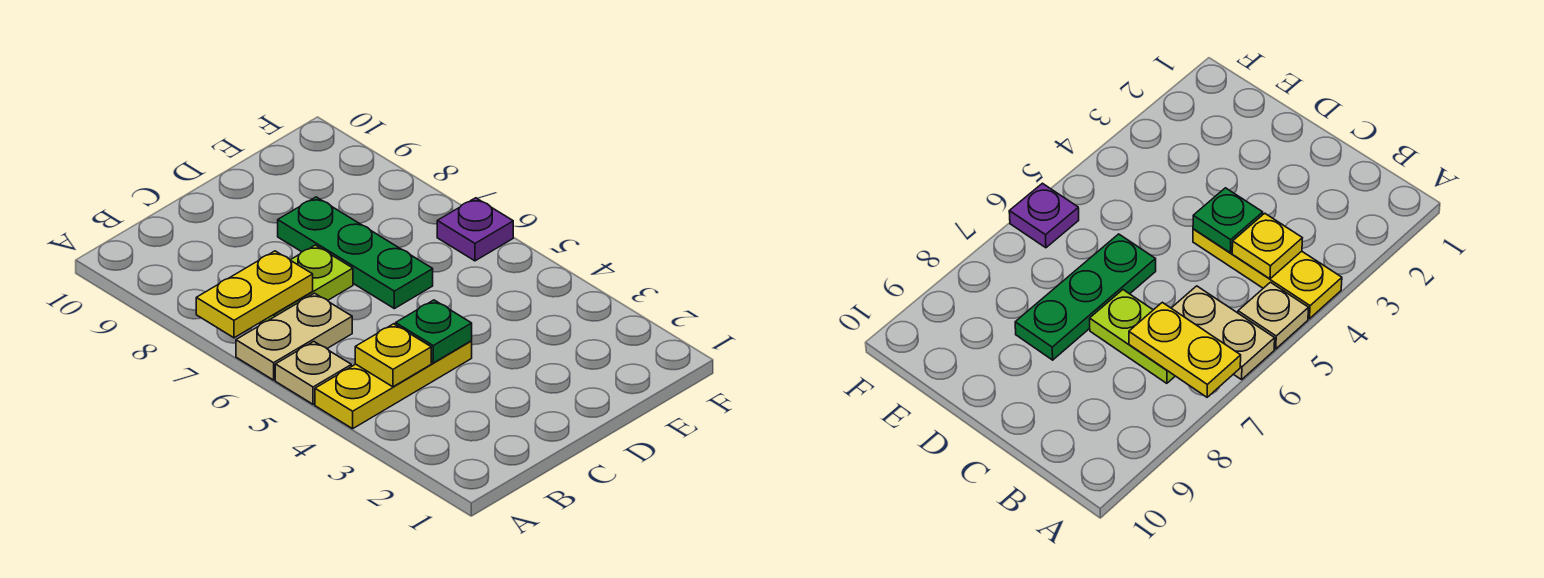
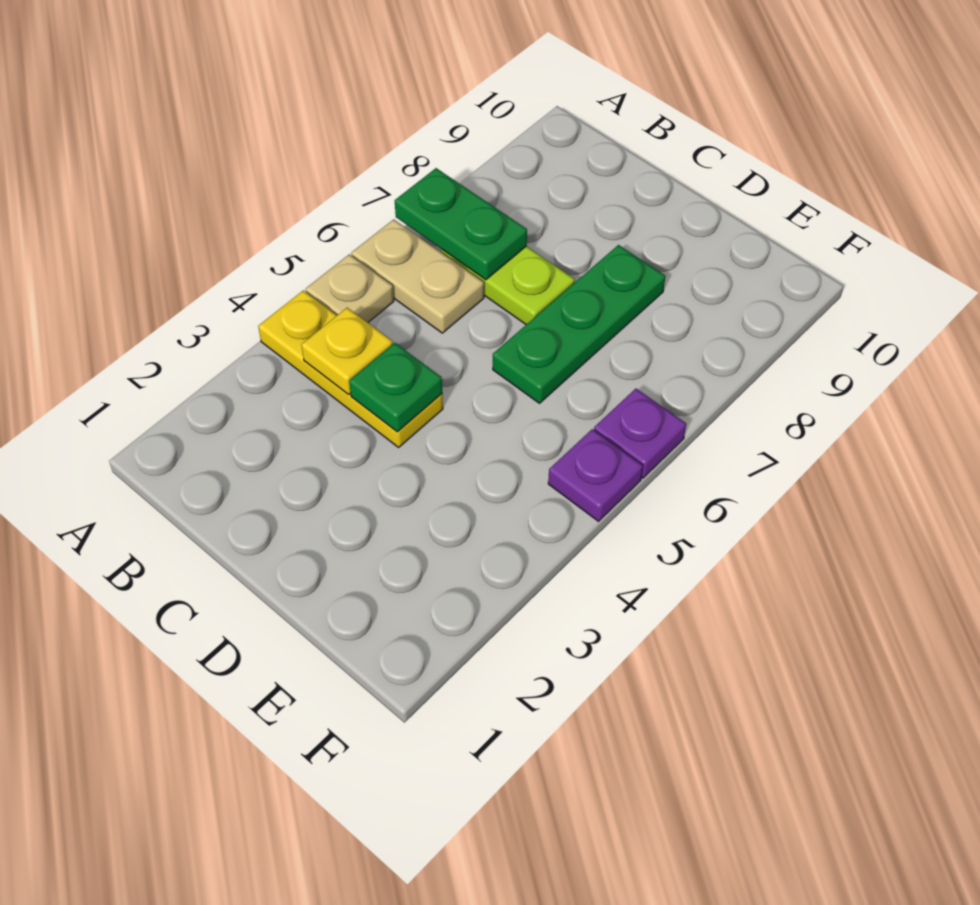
yellow 1x2 plate [196,251,313,338] -> green 1x2 plate [395,168,527,280]
none -> purple 1x1 plate [548,429,643,521]

